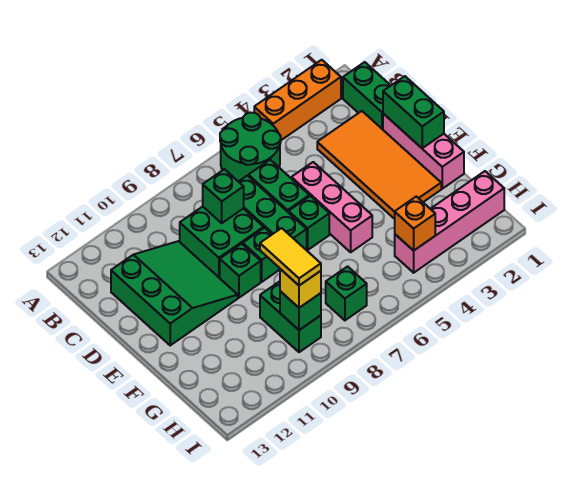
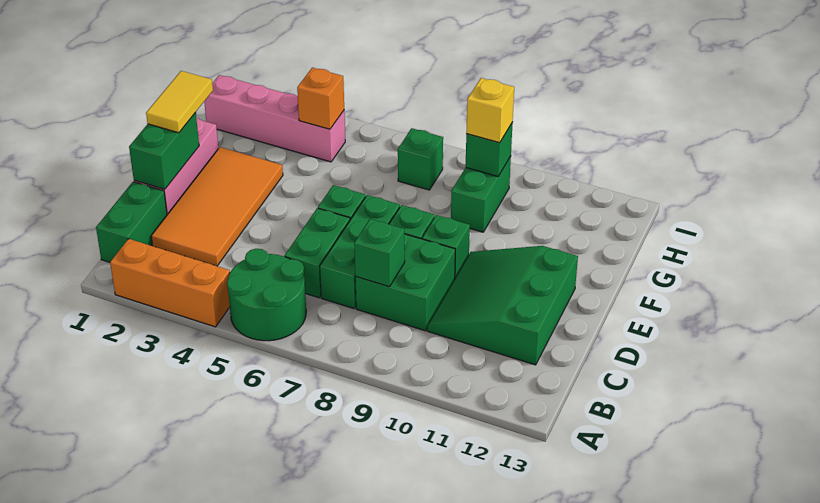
pink 1x3 brick [291,162,372,252] -> none
yellow 1x2 tile [260,228,321,286] -> yellow 1x2 tile moved to [146,71,213,133]

